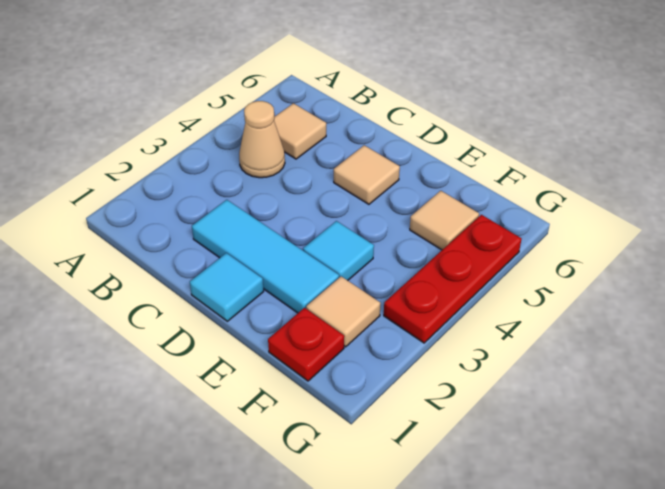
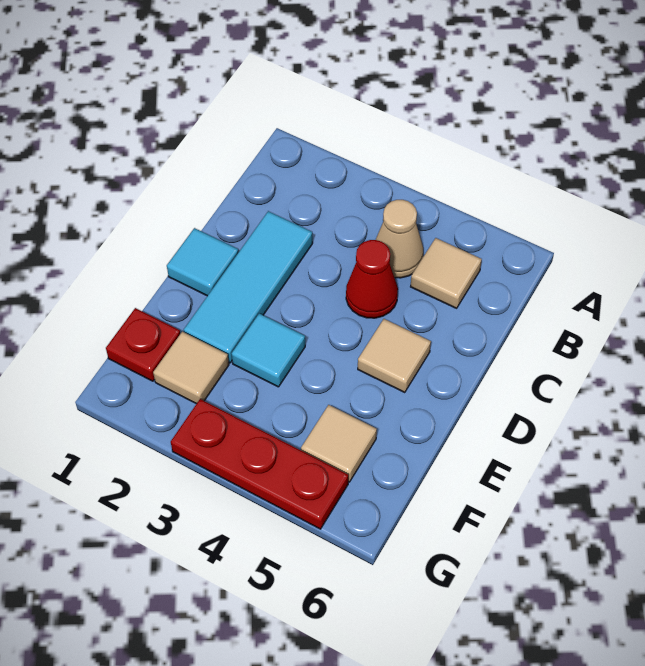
none -> red 1x1 cone [346,240,398,318]

